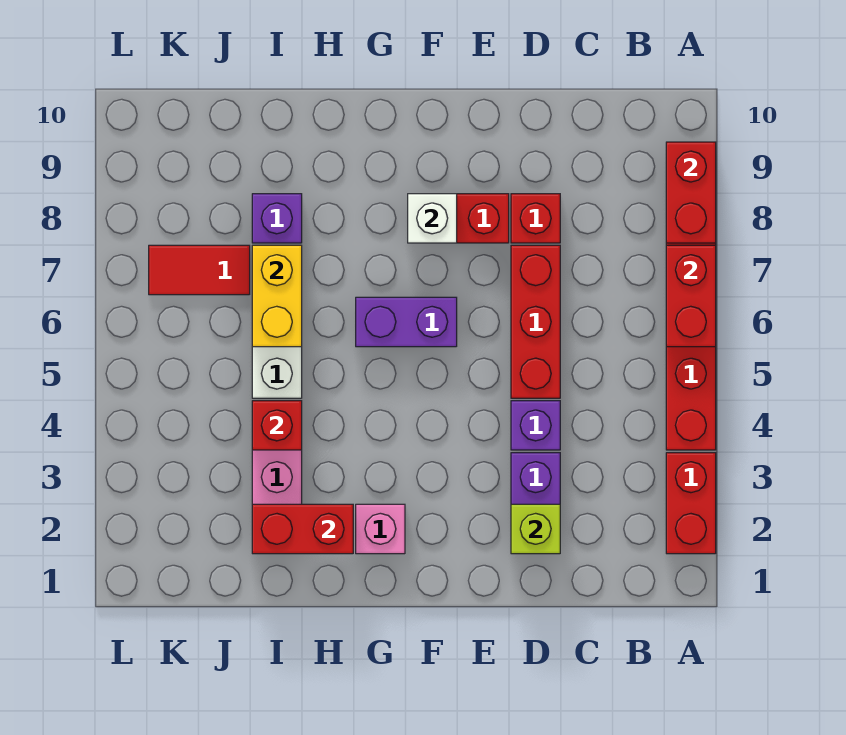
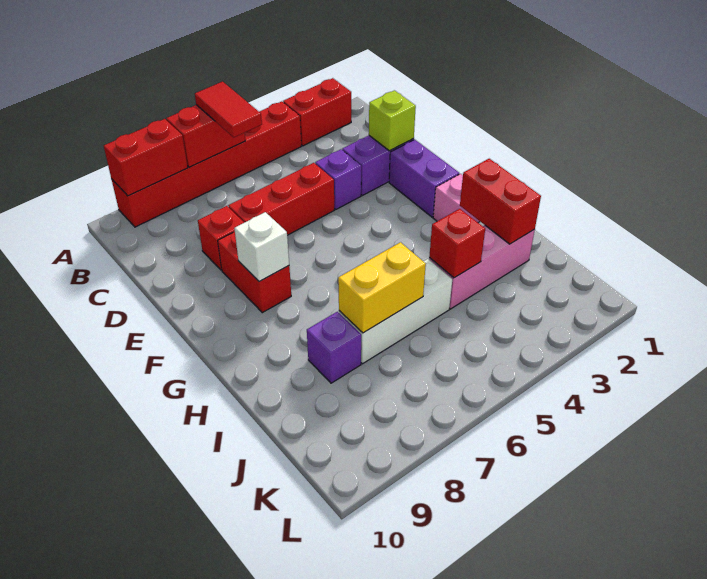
purple 1x2 brick [356,297,457,347] -> purple 1x2 brick moved to [389,139,459,217]
red 1x2 tile [149,245,250,295] -> red 1x2 tile moved to [195,82,262,137]

